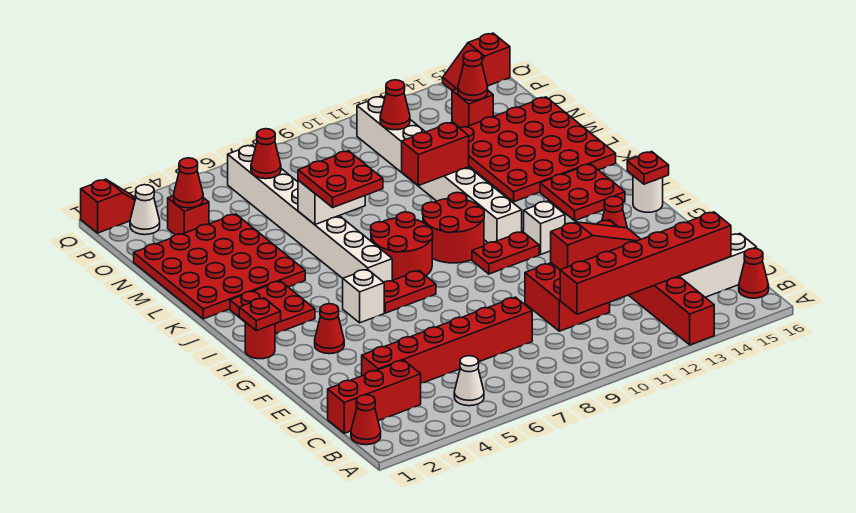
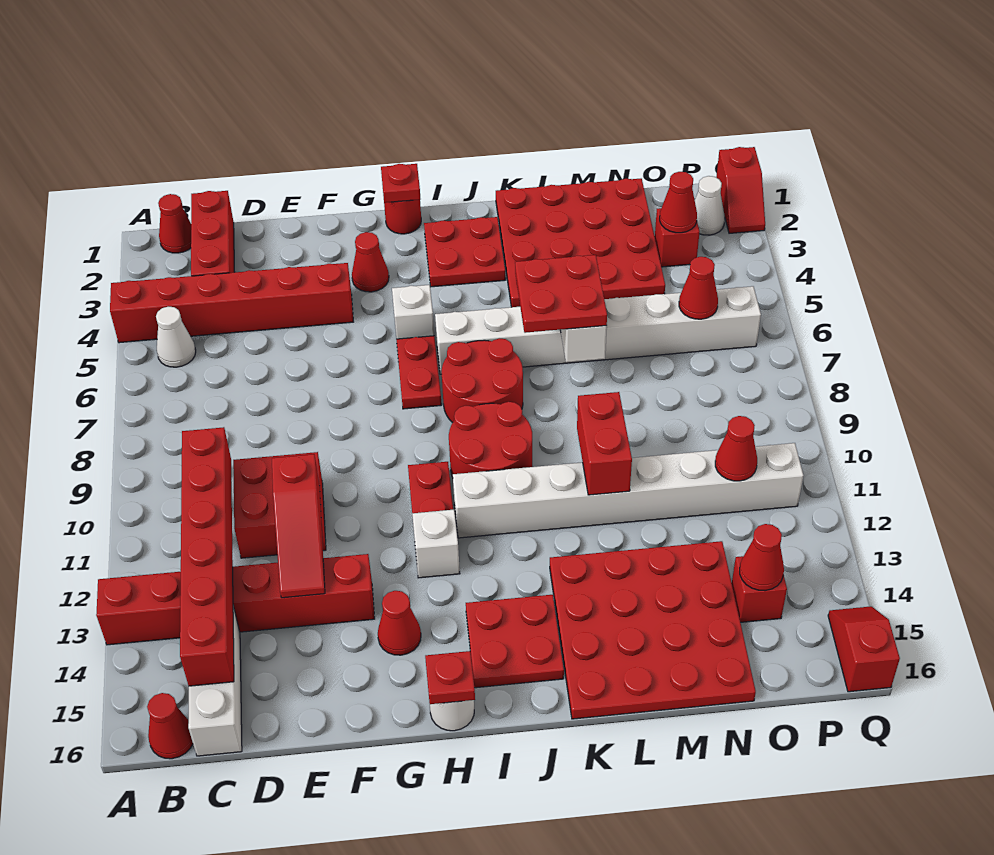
red 1x6 brick [362,297,532,383] -> red 1x6 brick turned to [110,263,353,343]

